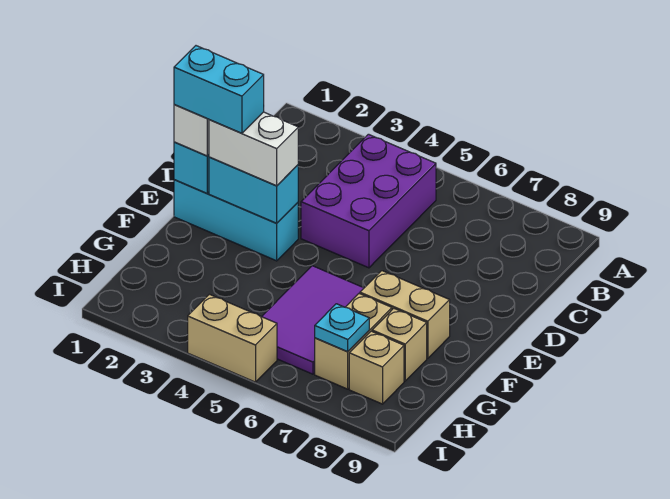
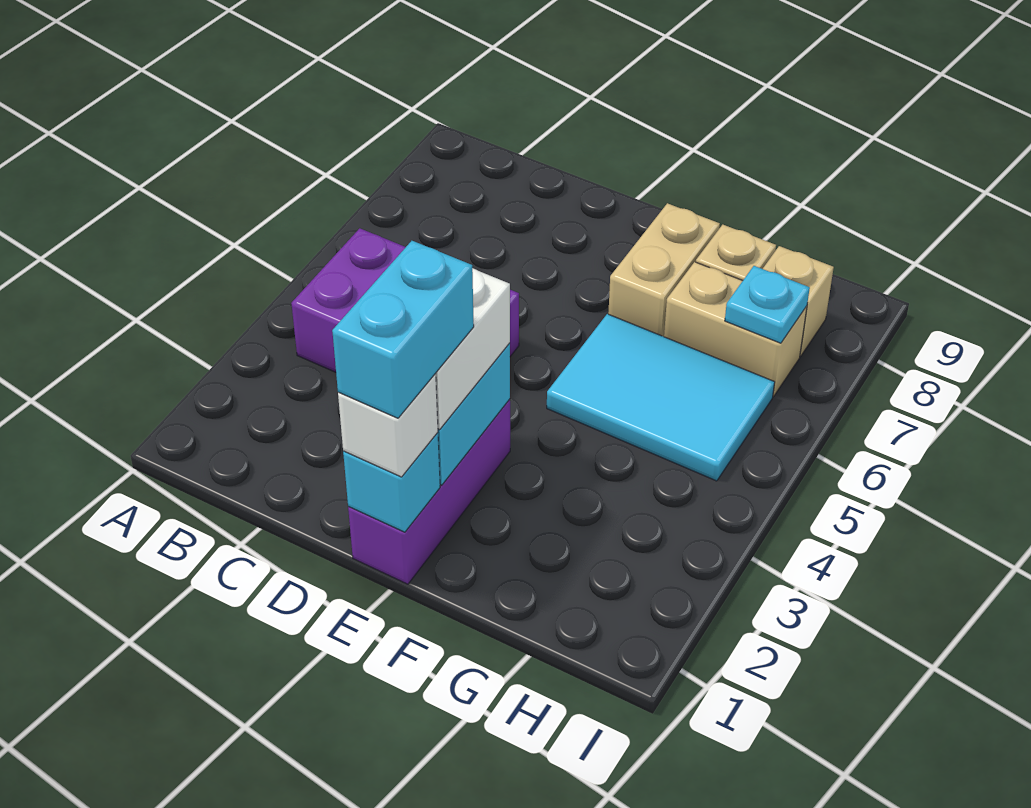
cyan 1x3 brick [174,180,298,261] -> purple 1x3 brick [348,399,510,584]
purple 2x3 tile [262,266,364,374] -> cyan 2x3 tile [547,314,775,481]
tan 1x2 brick [188,294,277,382] -> none

